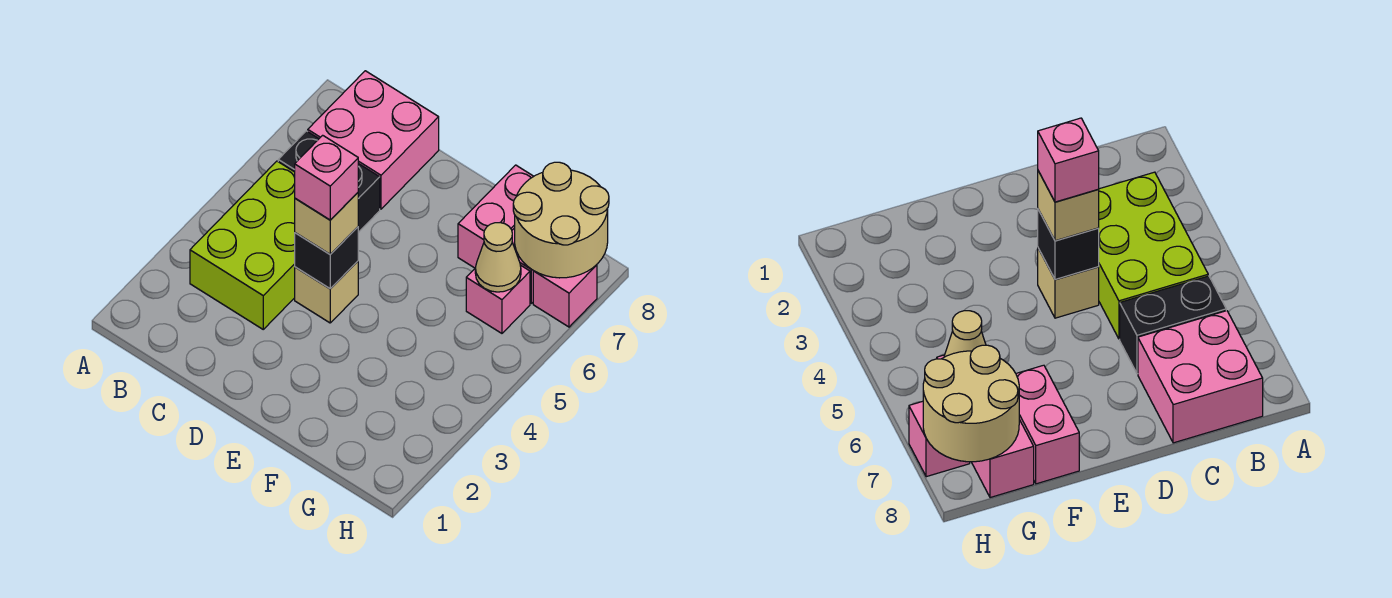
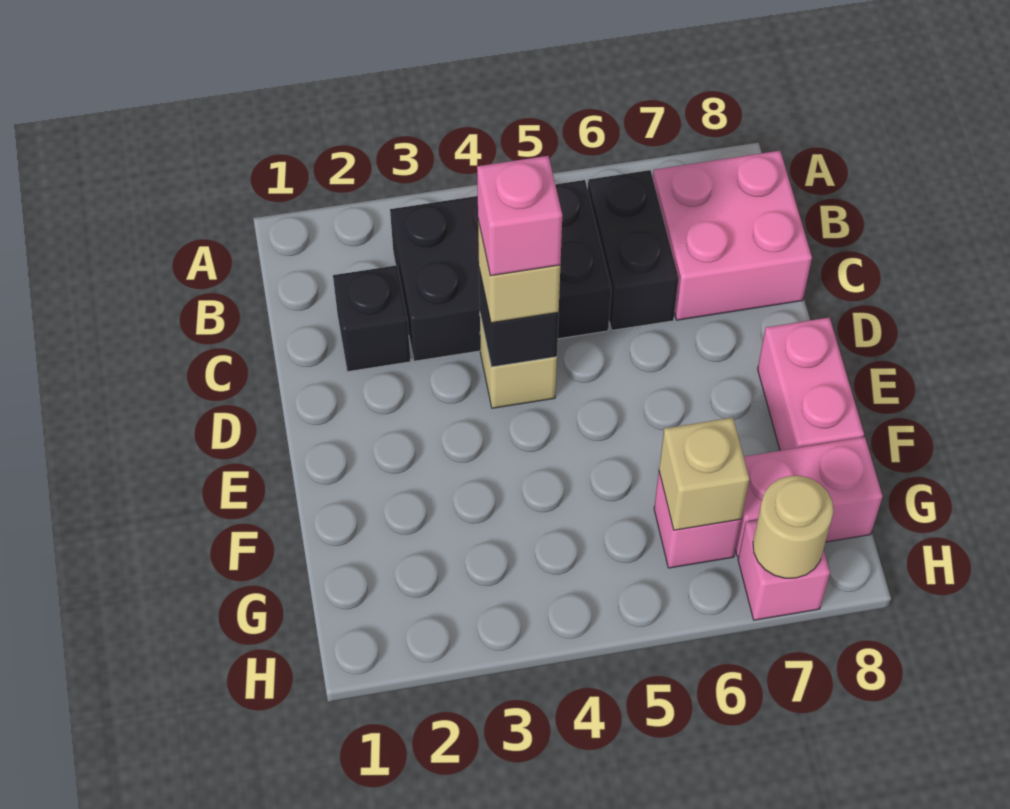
lime 2x3 brick [190,161,295,329] -> black 2x3 brick [390,180,611,361]
none -> black 1x1 brick [333,265,411,372]
pink 1x2 brick [458,165,534,268] -> pink 1x2 brick turned to [758,317,864,451]
tan 1x1 cone [475,223,521,292] -> tan 1x1 brick [659,418,749,530]
tan 2x2 round brick [513,162,609,278] -> tan 1x1 round brick [753,476,834,578]

